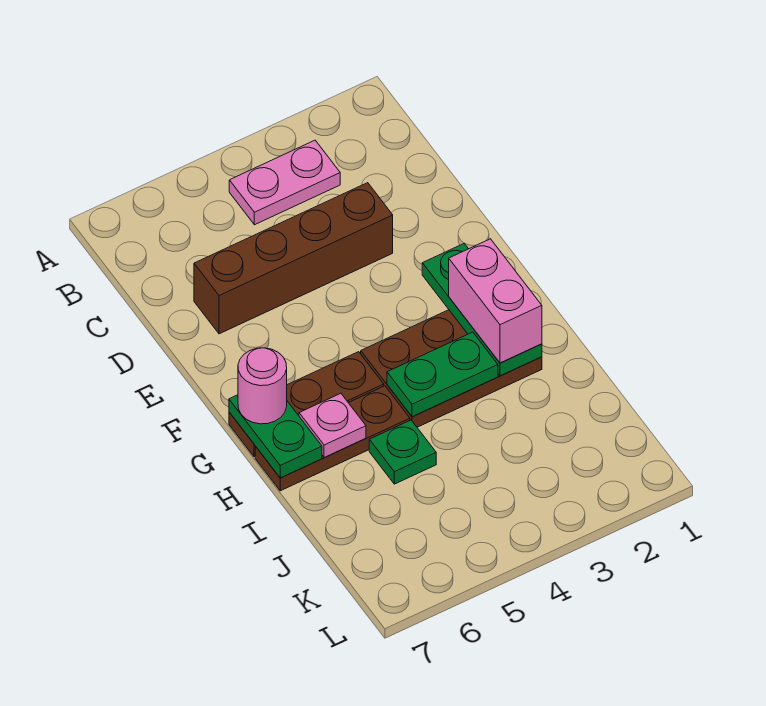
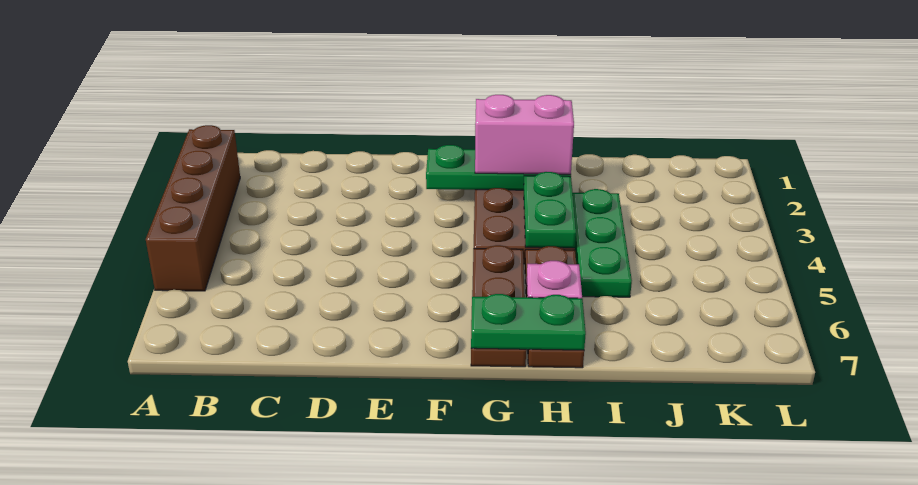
pink 1x2 plate [229,140,340,225] -> none
brown 1x4 brick [194,183,393,334] -> brown 1x4 brick moved to [146,125,240,291]
pink 1x1 round brick [238,348,287,424] -> none
green 1x1 plate [369,420,436,484] -> green 1x3 plate [573,189,632,297]

